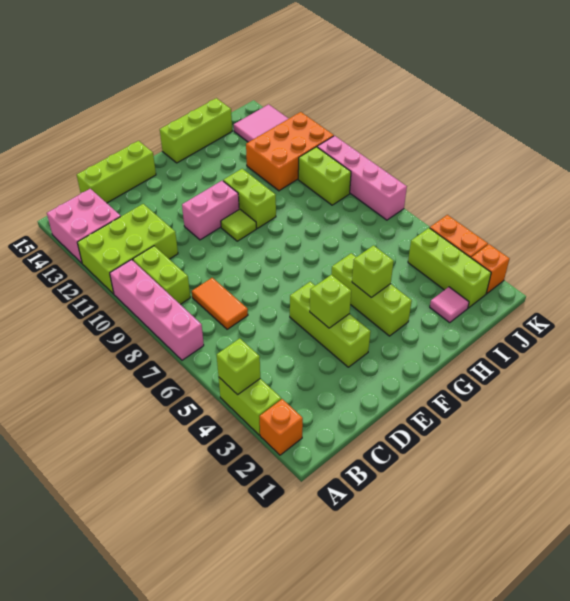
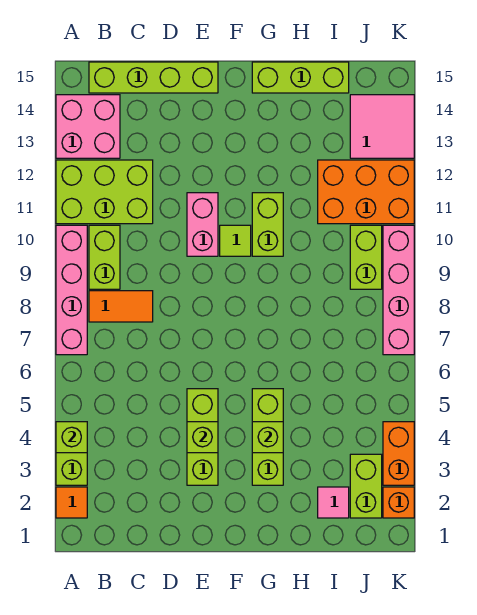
orange 1x1 brick [259,399,303,455] -> orange 1x1 tile [56,487,87,518]
orange 1x2 tile [192,278,248,329] -> orange 1x2 tile turned to [89,291,153,322]
lime 1x3 brick [77,141,156,203] -> lime 1x4 brick [89,62,218,93]
pink 1x2 brick [182,181,239,240] -> pink 1x2 brick turned to [187,193,218,256]
lime 1x3 brick [408,228,491,308] -> lime 1x2 brick [350,454,382,518]

